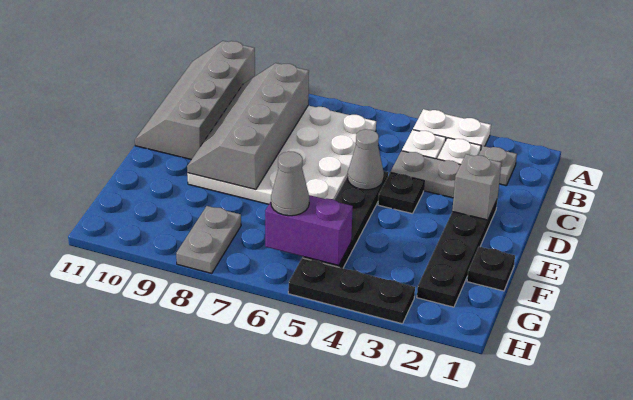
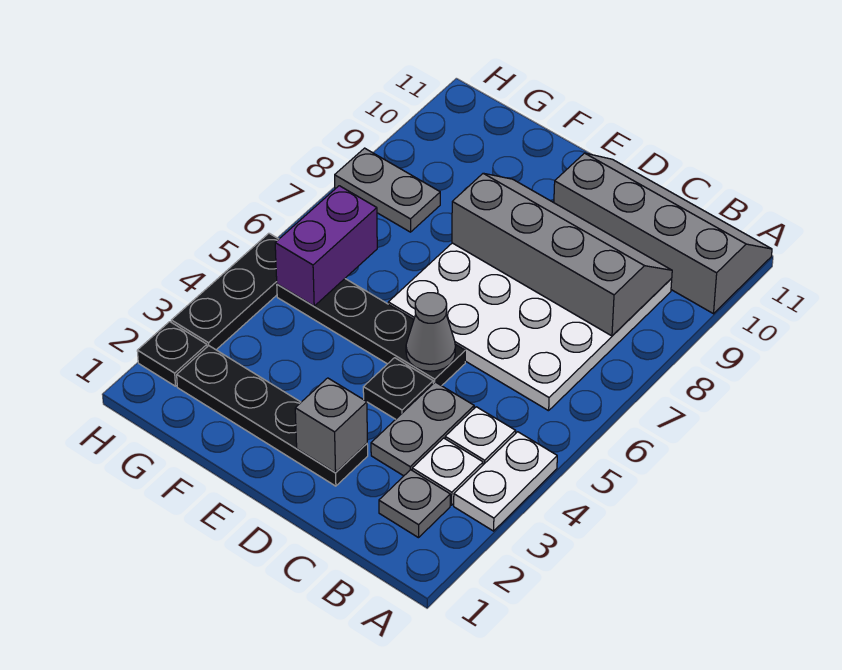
black 1x1 plate [467,247,515,291] -> black 1x1 plate moved to [137,322,207,386]
grey 1x1 cone [271,151,309,216] -> none

